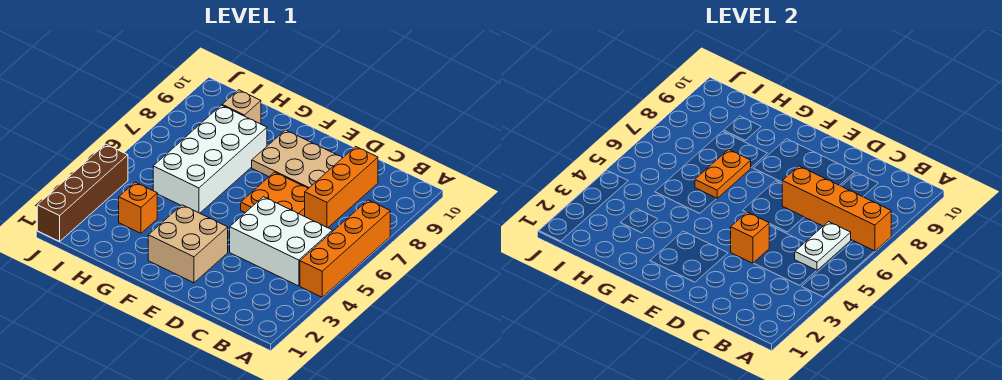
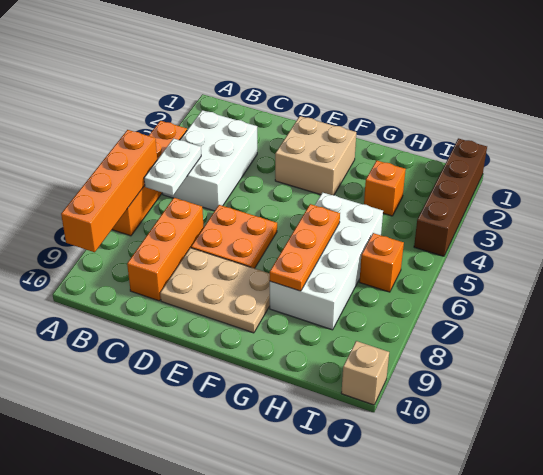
orange 1x4 brick [782,166,891,251] -> orange 1x4 brick turned to [61,130,157,252]
white 2x3 brick [230,197,332,286] -> white 2x3 brick turned to [162,110,257,211]
orange 1x1 brick [731,212,770,263] -> orange 1x1 brick moved to [359,233,404,292]
orange 1x2 plate [695,150,751,198] -> orange 1x3 plate [270,204,340,291]
tan 1x1 brick [222,90,261,124] -> tan 1x1 brick moved to [341,341,389,405]

